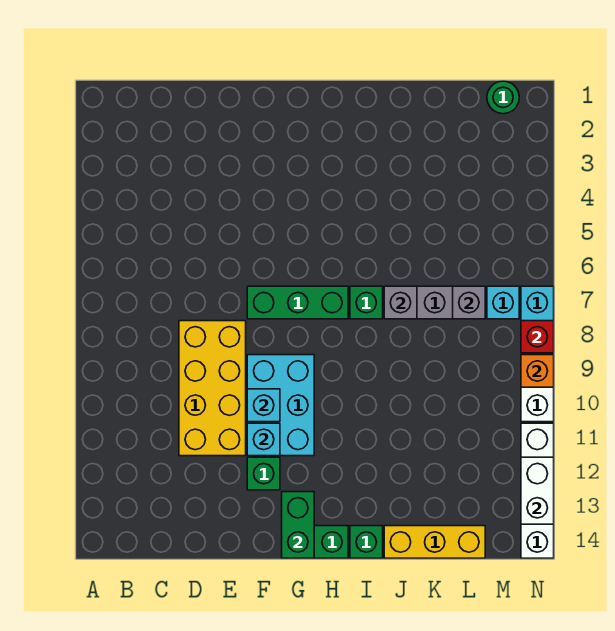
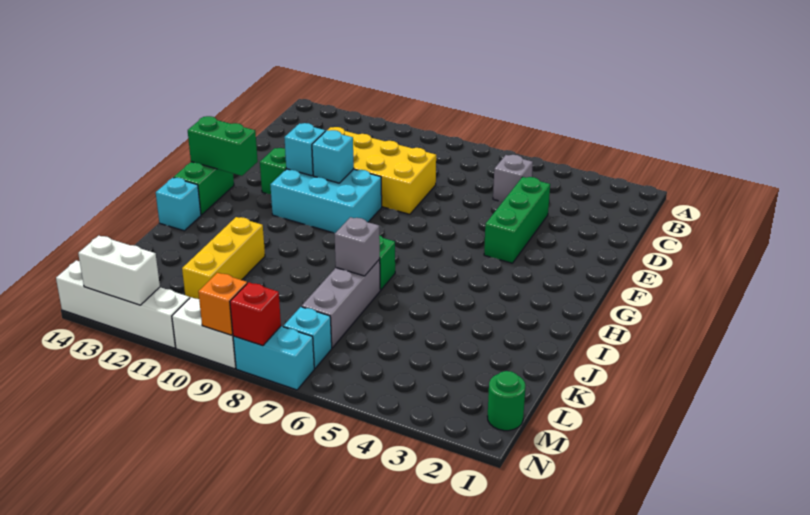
green 1x3 brick [247,286,348,319] -> green 1x3 brick moved to [484,177,550,263]
green 1x1 brick [350,526,383,558] -> cyan 1x1 brick [156,178,201,231]
yellow 1x3 brick [384,526,485,558] -> yellow 1x3 brick moved to [182,217,265,299]
grey 1x1 brick [453,286,485,319] -> grey 1x1 brick moved to [493,155,533,201]

